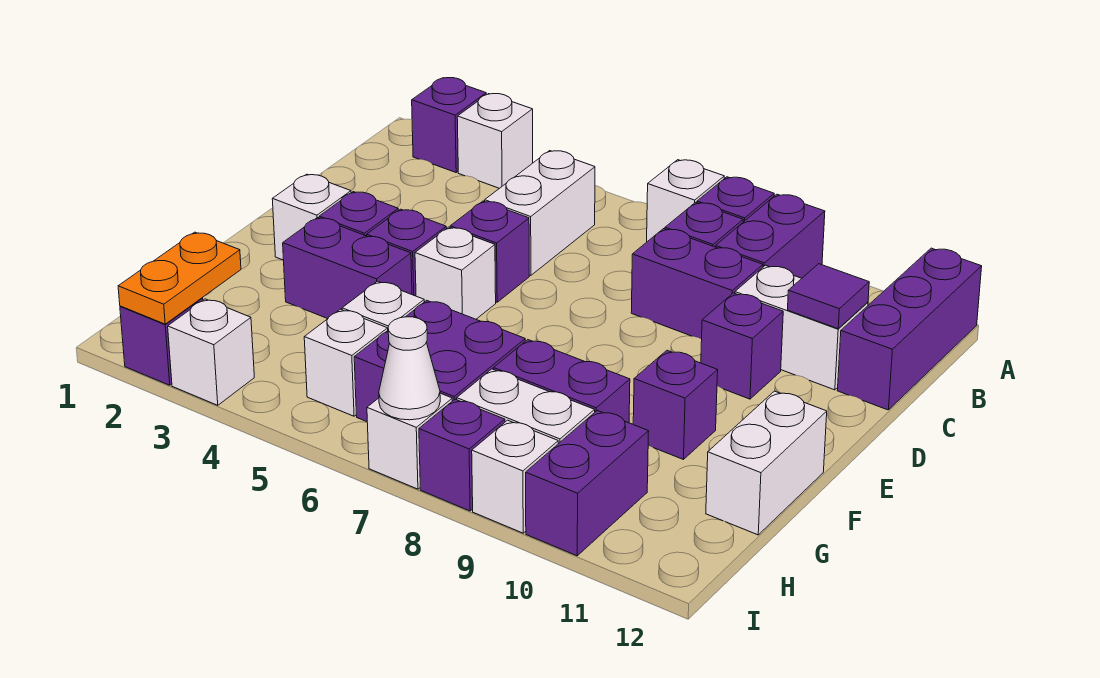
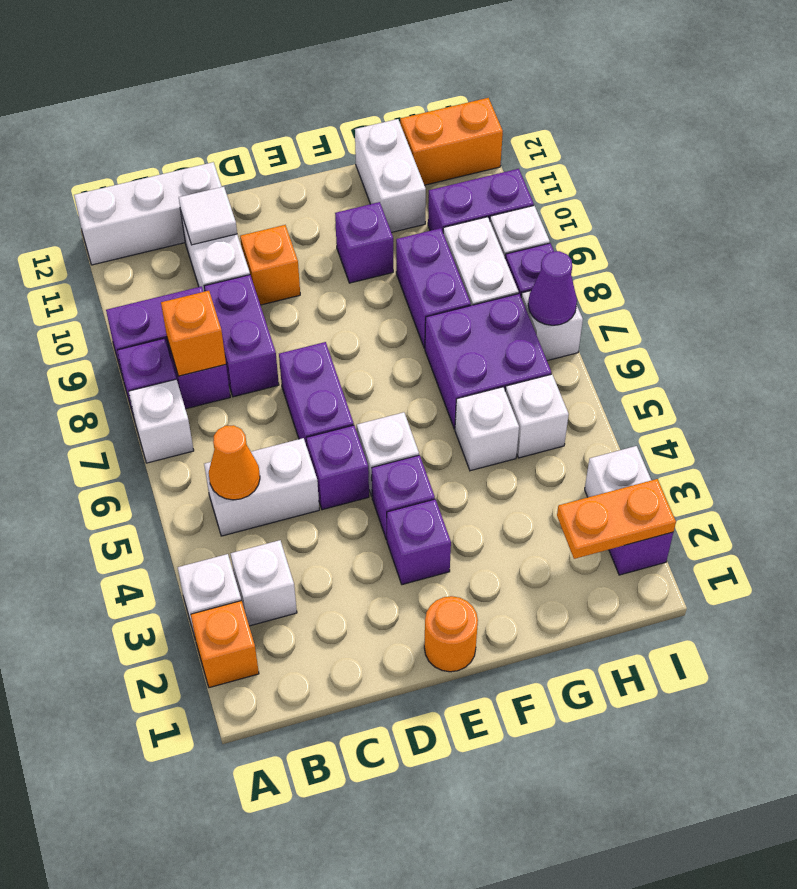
purple 1x1 brick [412,78,486,172] -> orange 1x1 brick [191,601,259,688]
purple 1x3 brick [837,248,982,410] -> white 1x3 brick [74,162,222,265]
none -> orange 1x1 cone [209,425,260,500]
none -> orange 1x1 brick [161,291,226,376]
purple 1x1 tile [788,264,869,329] -> white 1x1 tile [179,187,237,245]
purple 1x1 brick [701,293,783,399] -> orange 1x1 brick [240,225,300,305]
none -> orange 1x1 round brick [424,596,478,672]
white 1x1 brick [272,174,351,260] -> white 1x1 brick moved to [231,540,297,626]
purple 1x2 brick [283,218,412,319] -> purple 1x2 brick moved to [279,342,354,446]
white 1x2 brick [706,391,827,535] -> white 1x2 brick turned to [355,119,426,233]
none -> orange 1x2 brick [400,98,503,185]
white 1x1 cone [379,317,440,420] -> purple 1x1 cone [528,251,577,325]

